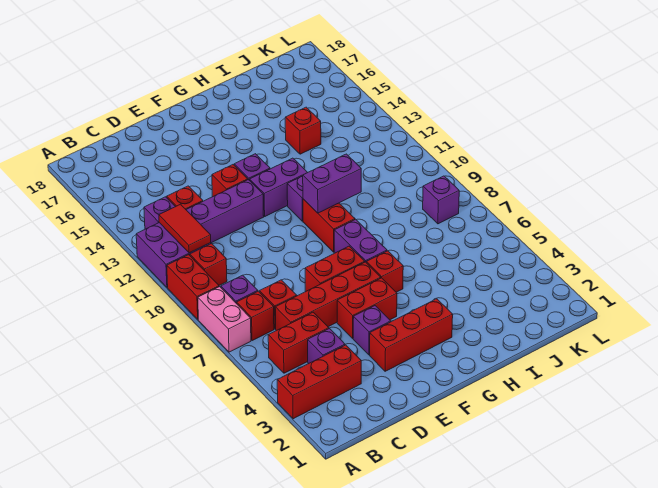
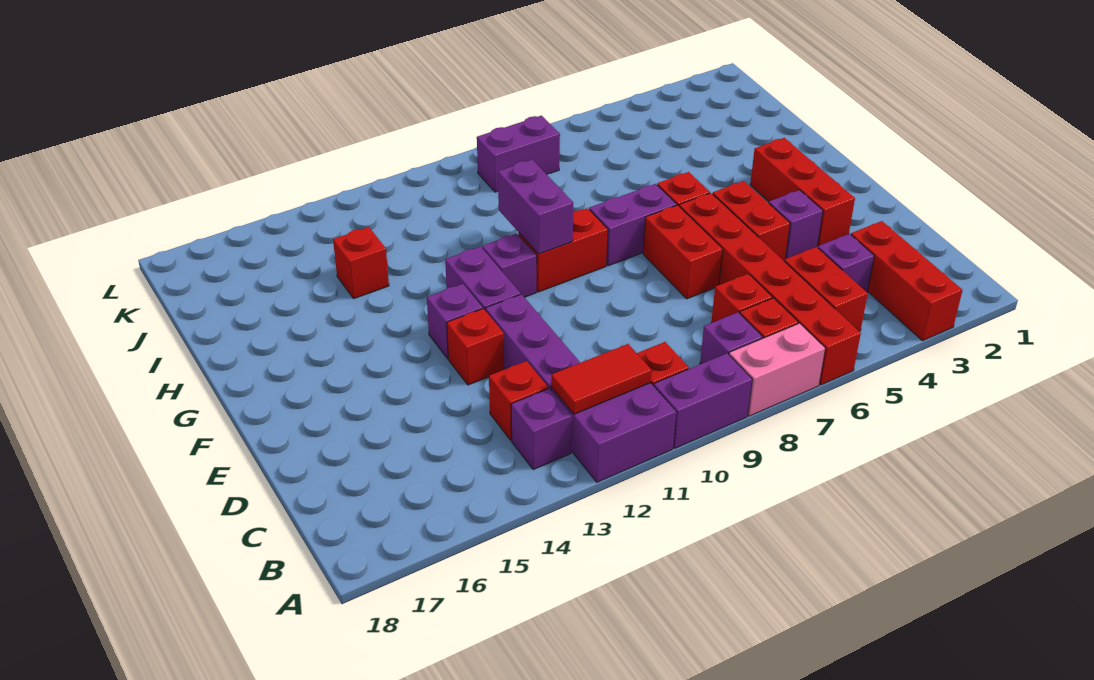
red 1x2 brick [167,255,219,319] -> purple 1x2 brick [654,353,752,448]
red 1x4 brick [275,262,381,331] -> red 1x6 brick [679,193,861,385]
purple 1x1 brick [423,176,459,224] -> purple 1x2 brick [477,116,560,192]

